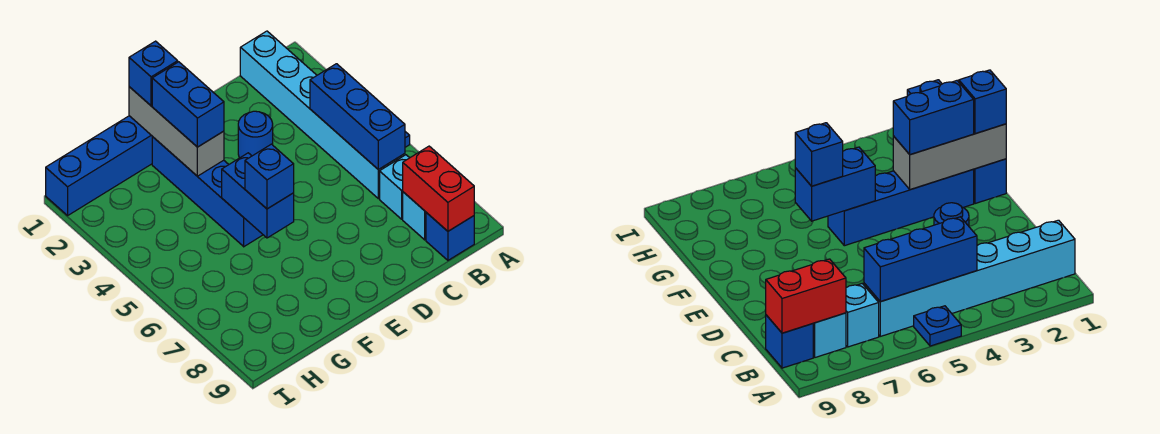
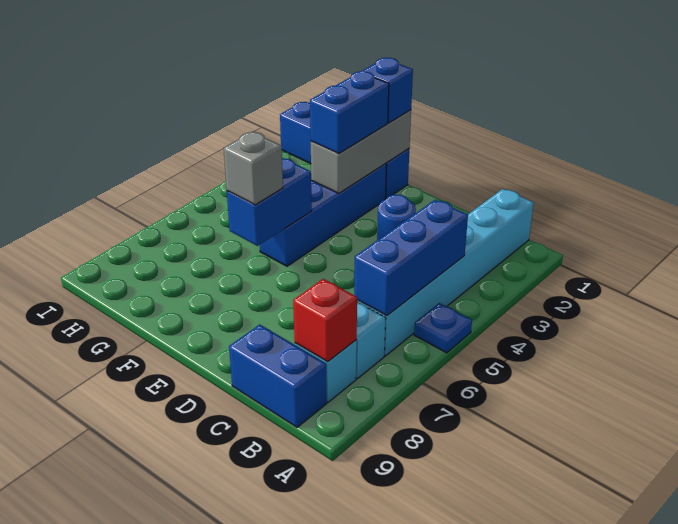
red 1x2 brick [403,146,474,231] -> red 1x1 brick [293,279,357,362]
blue 1x1 brick [426,212,474,260] -> blue 1x2 brick [229,324,327,427]
blue 1x1 brick [245,144,294,209] -> grey 1x1 brick [224,132,283,205]

